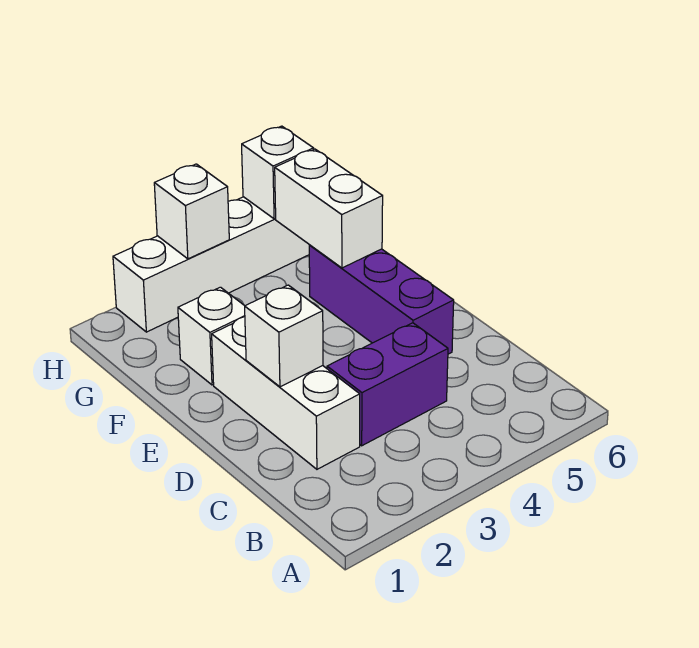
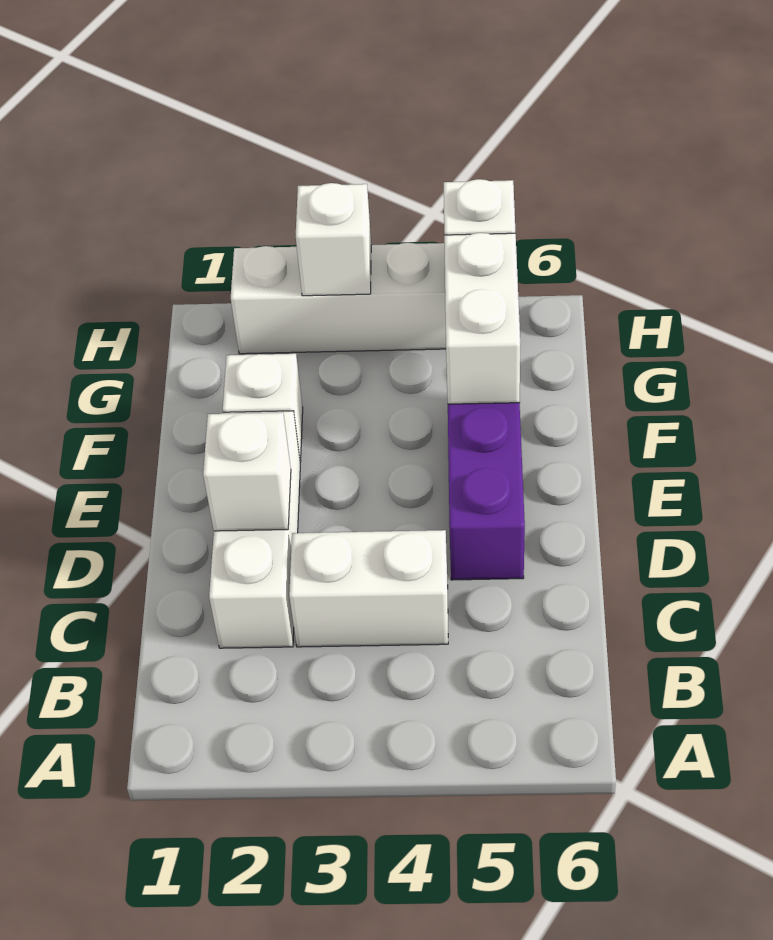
purple 1x2 brick [327,323,448,446] -> white 1x2 brick [289,530,448,647]

